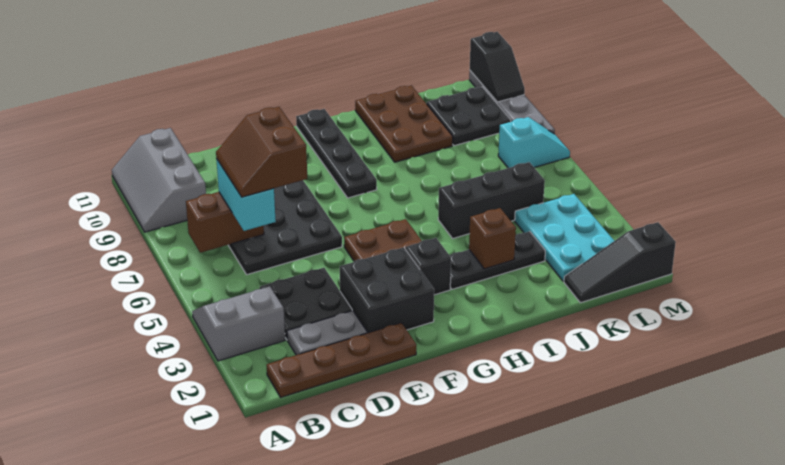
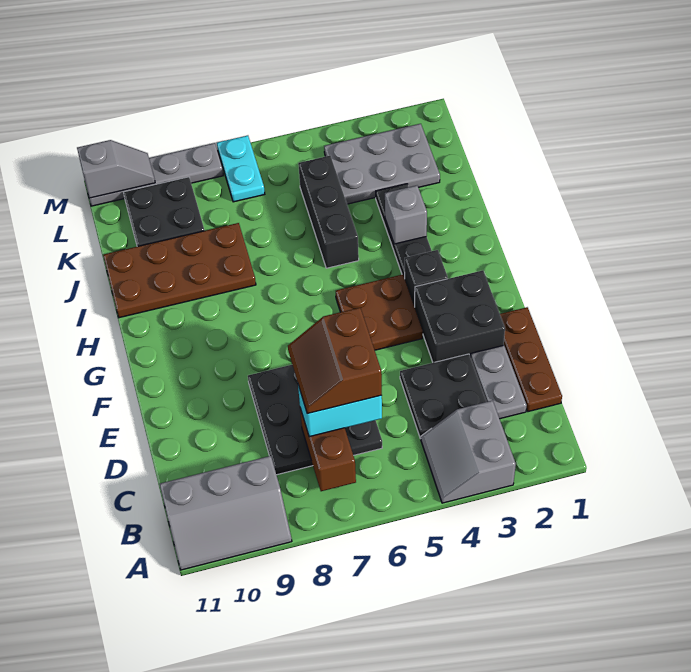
brown 1x4 plate [267,323,416,397] -> brown 1x3 plate [500,307,562,412]
brown 2x2 slope [216,107,307,197] -> brown 2x2 slope turned to [288,308,382,414]
black 1x4 plate [296,109,377,198] -> none
brown 1x1 brick [469,208,516,269] -> grey 1x1 brick [385,186,427,244]
brown 2x3 plate [355,86,453,162] -> brown 2x4 plate [103,223,256,318]
black 1x3 slope [564,222,676,303] -> none
cyan 2x3 plate [515,194,614,281] -> grey 2x3 plate [324,124,440,204]
cyan 1x2 slope [498,117,570,168] -> cyan 1x2 plate [217,135,265,202]
black 1x2 slope [470,32,525,102] -> grey 1x2 slope [77,140,155,198]

